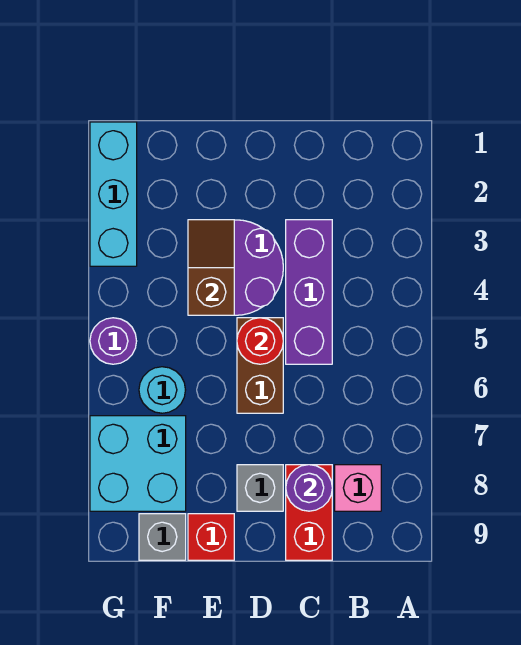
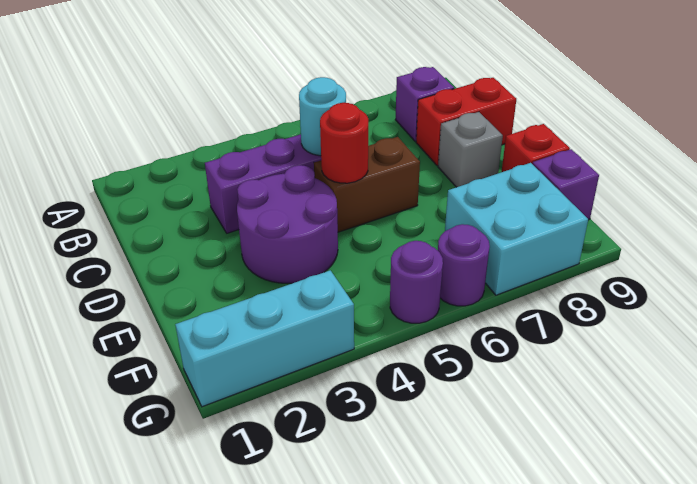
pink 1x1 brick [335,465,381,511] -> purple 1x1 brick [395,67,454,142]
purple 1x1 round brick [286,465,332,511] -> purple 1x1 round brick moved to [438,224,490,306]
brown 1x2 slope [188,220,234,315] -> none
cyan 1x1 round brick [139,367,185,413] -> cyan 1x1 round brick moved to [299,77,346,156]
grey 1x1 brick [139,514,186,560] -> purple 1x1 brick [533,149,599,220]

